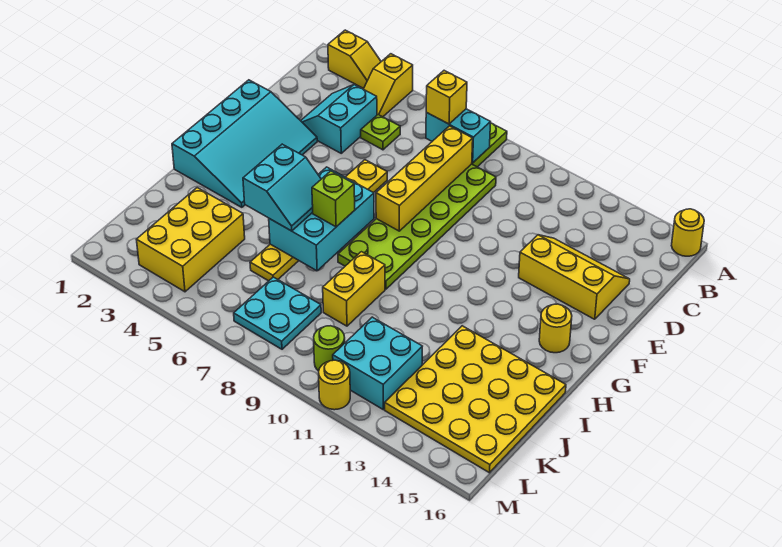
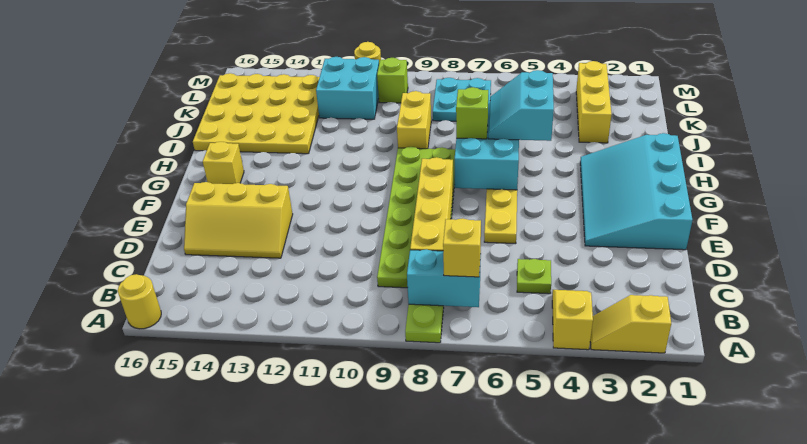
cyan 2x2 slope [301,85,377,153] -> none
yellow 1x1 round brick [539,304,572,353] -> yellow 1x1 brick [203,142,244,184]
yellow 2x3 brick [136,188,245,292] -> yellow 1x3 brick [576,61,612,143]
lime 1x1 round brick [314,326,345,371] -> lime 1x1 brick [377,58,408,103]

